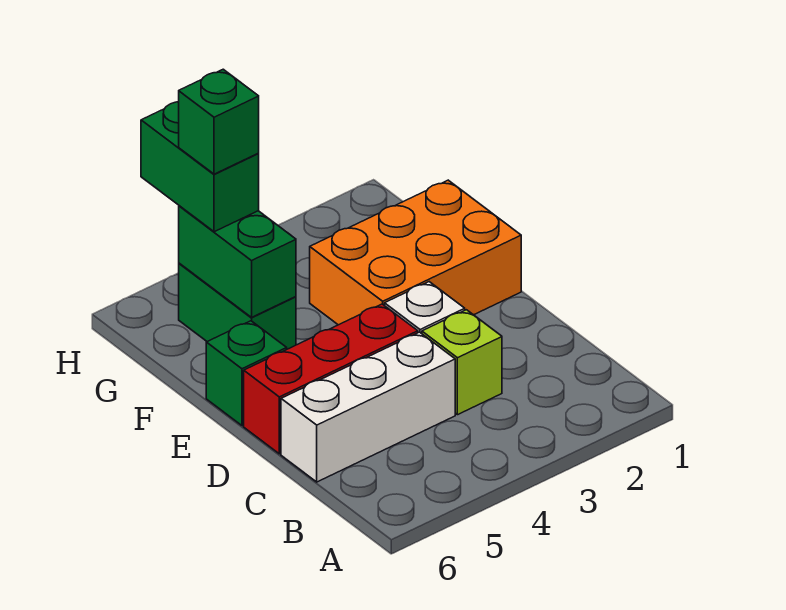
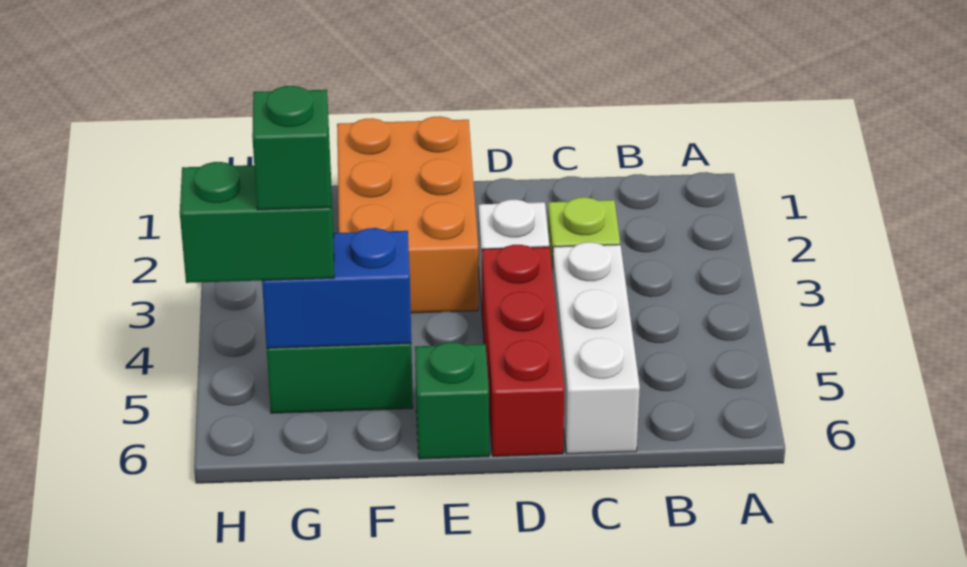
green 1x2 brick [179,206,296,317] -> blue 1x2 brick [262,228,411,348]

